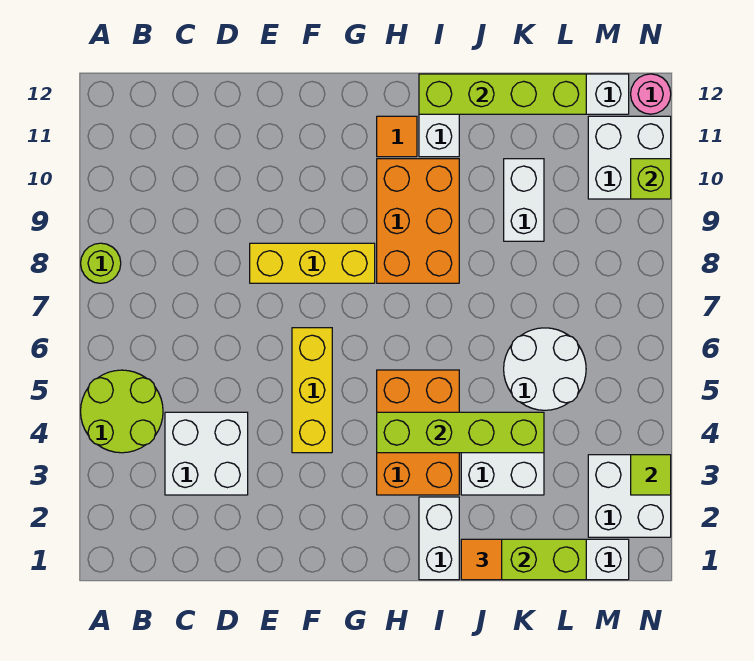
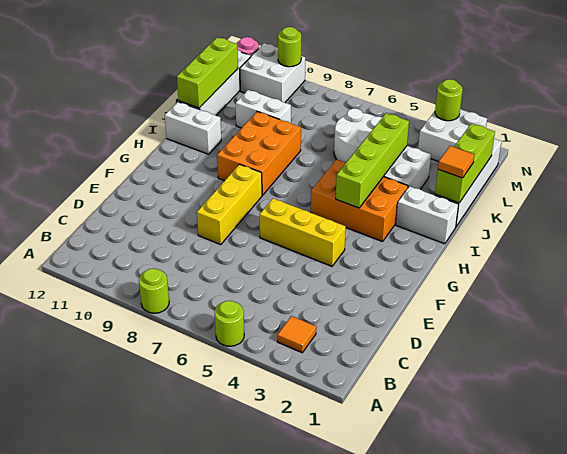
lime 2x2 round brick [81,370,163,453] -> lime 1x1 round brick [215,301,244,346]
white 2x2 brick [165,412,248,495] -> none
orange 2x3 brick [377,159,459,283] -> orange 2x3 brick turned to [217,112,301,195]
orange 1x1 tile [377,116,417,157] -> orange 1x1 tile moved to [277,316,316,353]
lime 1x4 brick [419,74,586,114] -> lime 1x3 brick [177,37,238,108]
lime 1x1 tile [631,455,671,495] -> lime 1x1 round brick [435,79,463,121]
lime 1x1 brick [631,159,671,199] -> lime 1x1 round brick [278,27,301,67]

